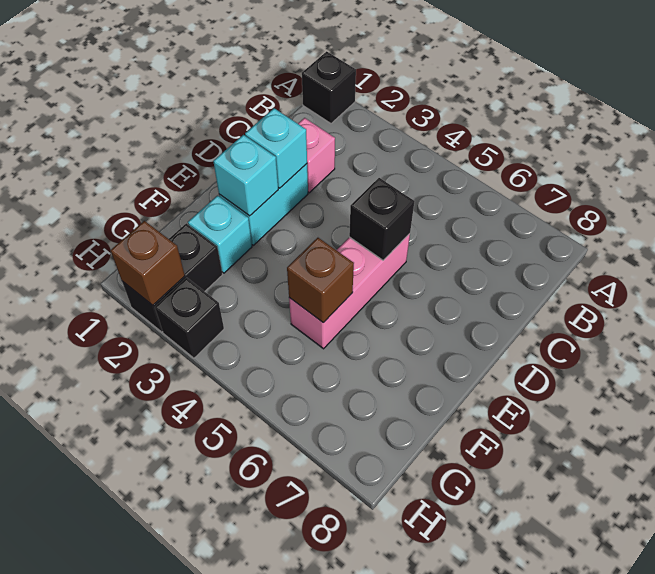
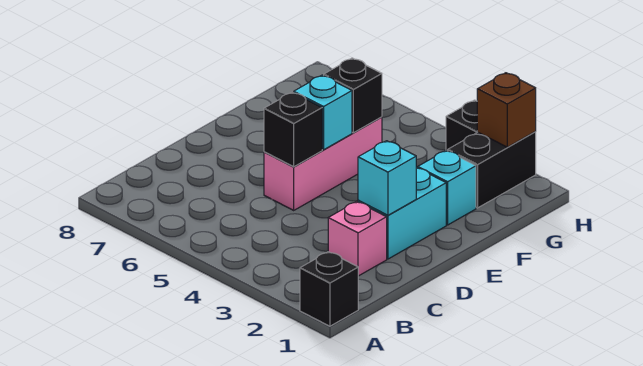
cyan 1x1 brick [213,135,278,216] -> cyan 1x1 brick moved to [294,75,352,150]
brown 1x1 brick [287,238,354,323] -> black 1x1 brick [324,58,382,133]

